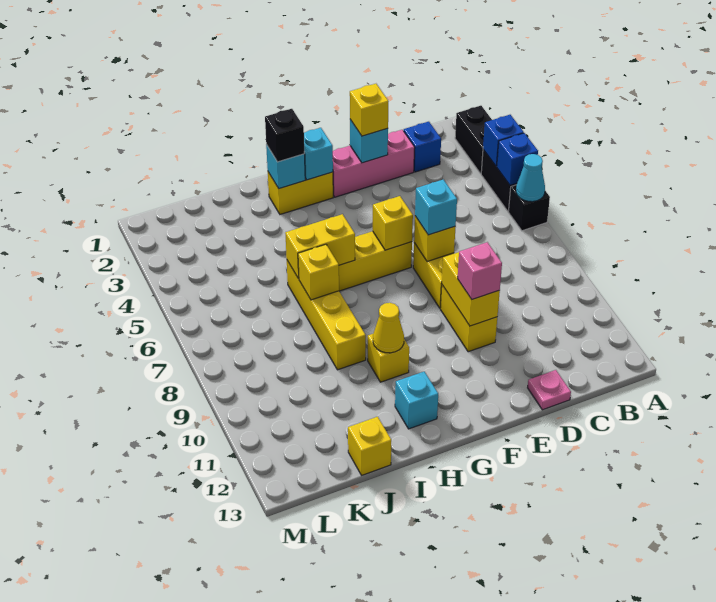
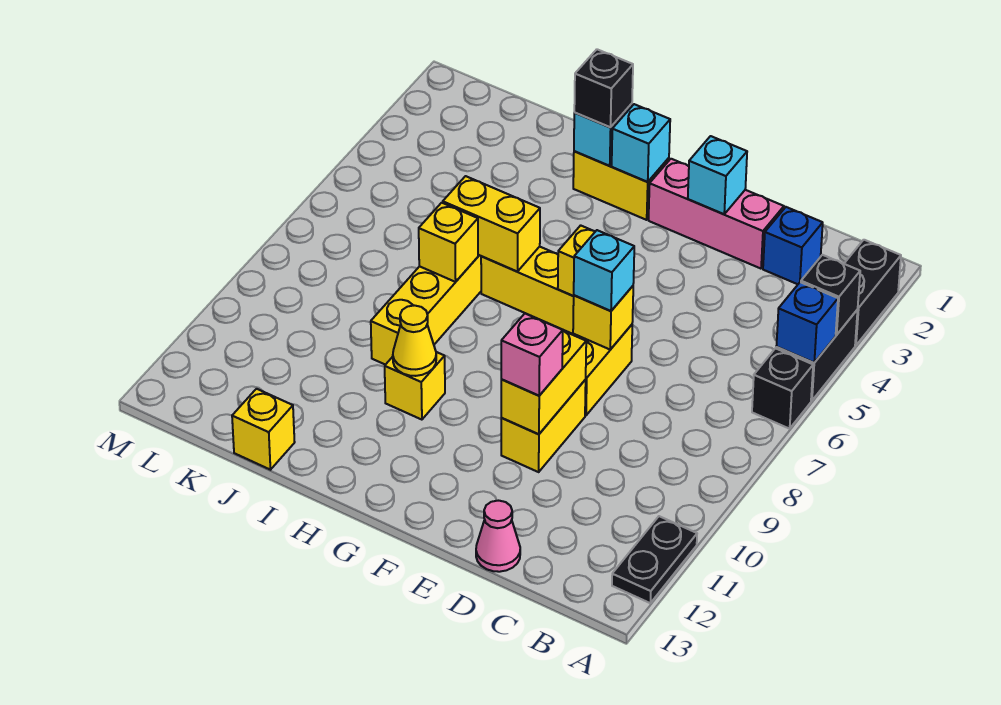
blue 1x1 brick [483,115,524,166] -> black 1x1 brick [801,255,860,335]
cyan 1x1 cone [516,154,545,202] -> none
none -> black 1x2 plate [612,516,697,603]
pink 1x1 plate [528,370,571,410] -> pink 1x1 cone [476,501,520,572]
yellow 1x1 brick [350,84,389,136] -> none
cyan 1x1 brick [395,372,438,429] -> none

